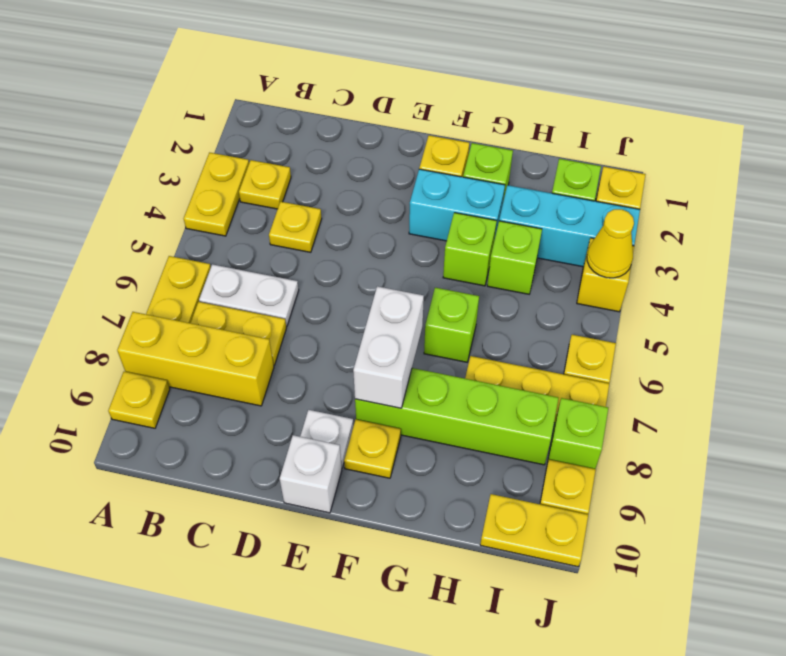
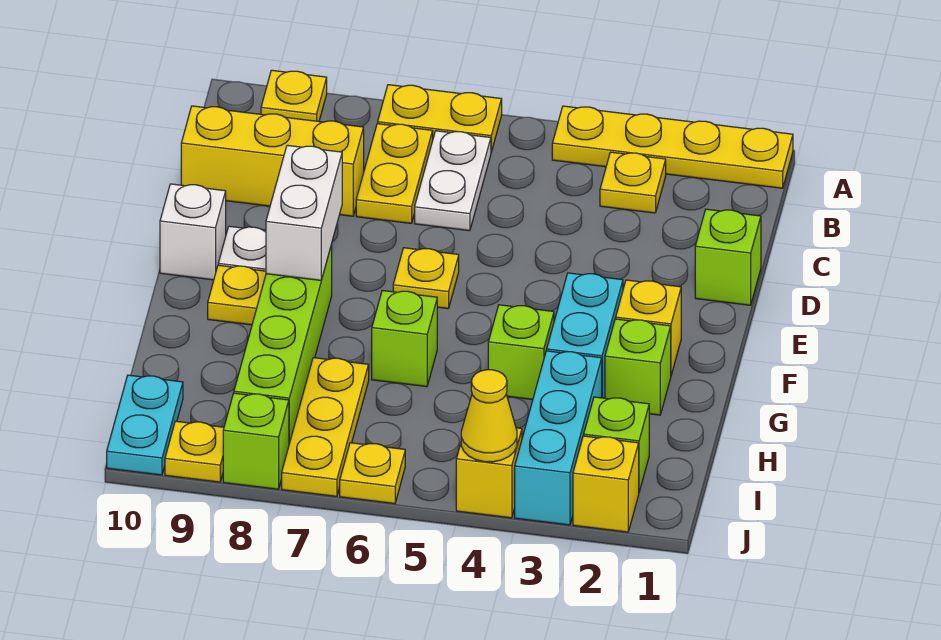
yellow 1x2 plate [184,153,249,236] -> yellow 1x4 plate [552,106,793,188]
yellow 1x3 brick [117,312,274,406] -> yellow 1x3 brick turned to [181,106,364,216]
yellow 1x1 plate [269,202,322,252] -> yellow 1x1 plate moved to [393,248,459,309]
white 1x2 brick [353,286,424,408] -> white 1x2 brick turned to [266,145,342,280]
lime 1x1 brick [487,221,542,294] -> lime 1x1 brick moved to [695,209,761,305]
yellow 1x2 plate [480,494,588,567] -> cyan 1x2 plate [107,375,183,475]

